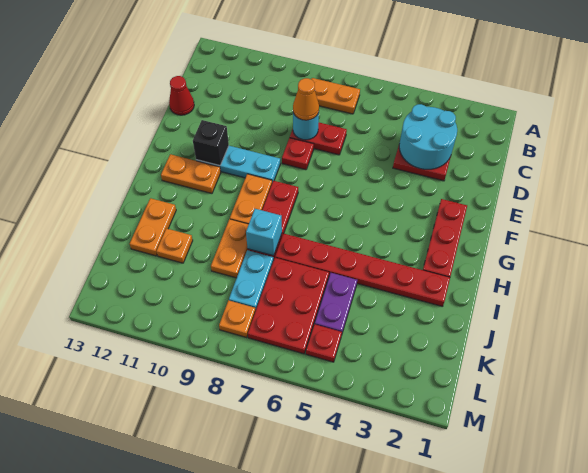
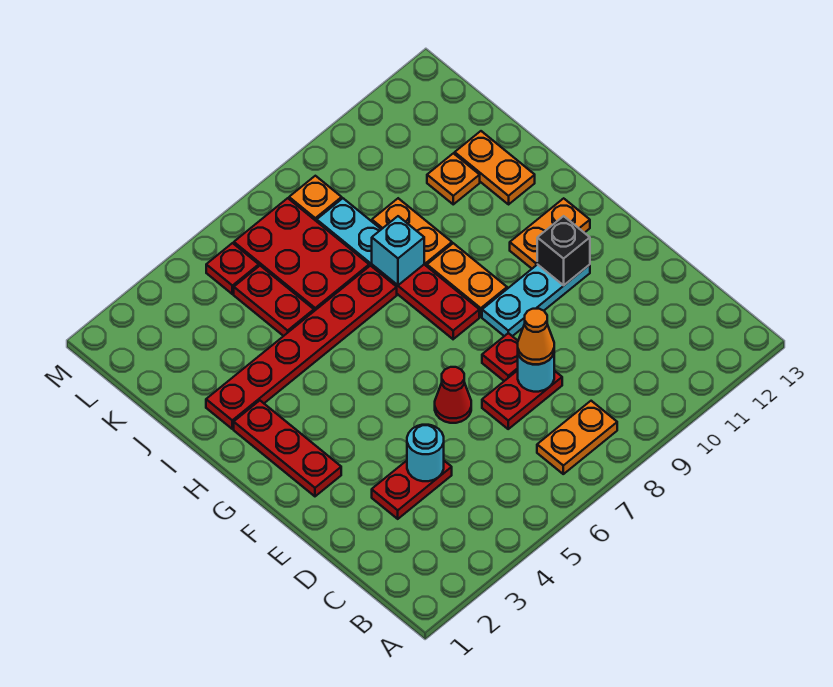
cyan 2x2 round brick [399,104,457,169] -> cyan 1x1 round brick [407,425,444,481]
red 1x1 cone [169,76,194,115] -> red 1x1 cone moved to [435,367,471,423]
purple 1x2 plate [315,273,357,333] -> red 1x2 plate [234,266,314,336]

